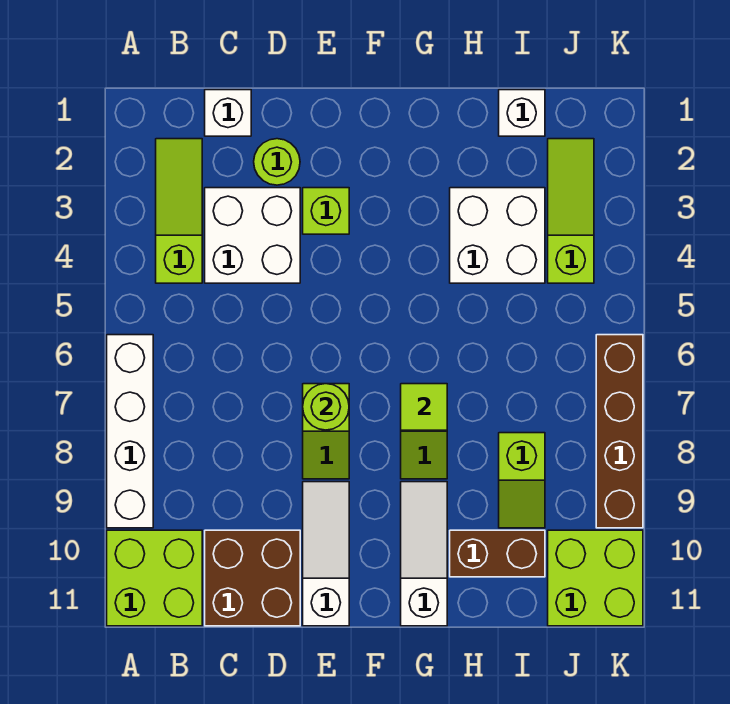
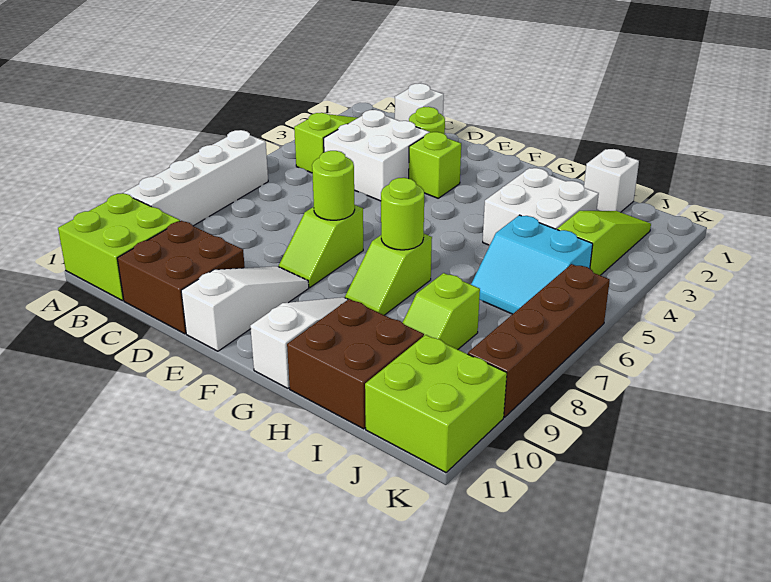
lime 1x1 tile [401,384,447,430] -> lime 1x1 round brick [381,178,424,250]
brown 1x2 brick [450,530,545,577] -> brown 2x2 brick [287,299,424,429]
none -> cyan 2x2 slope [471,215,593,314]

